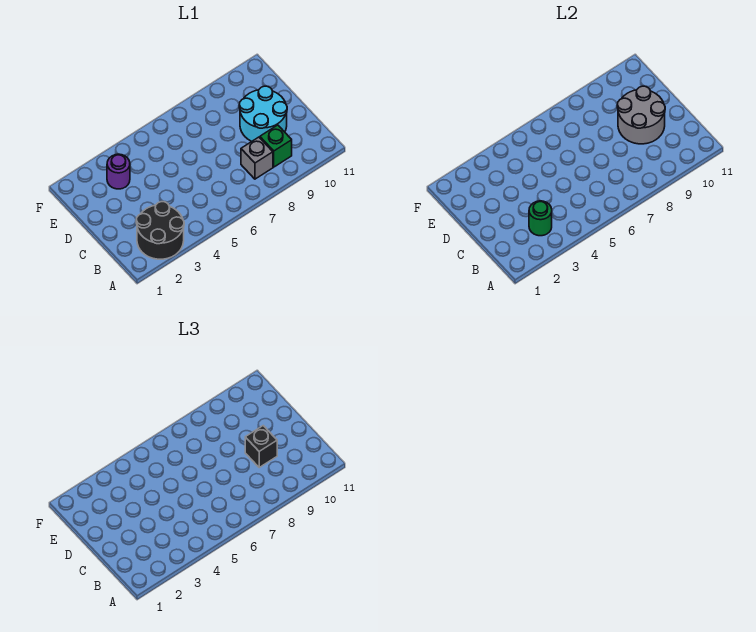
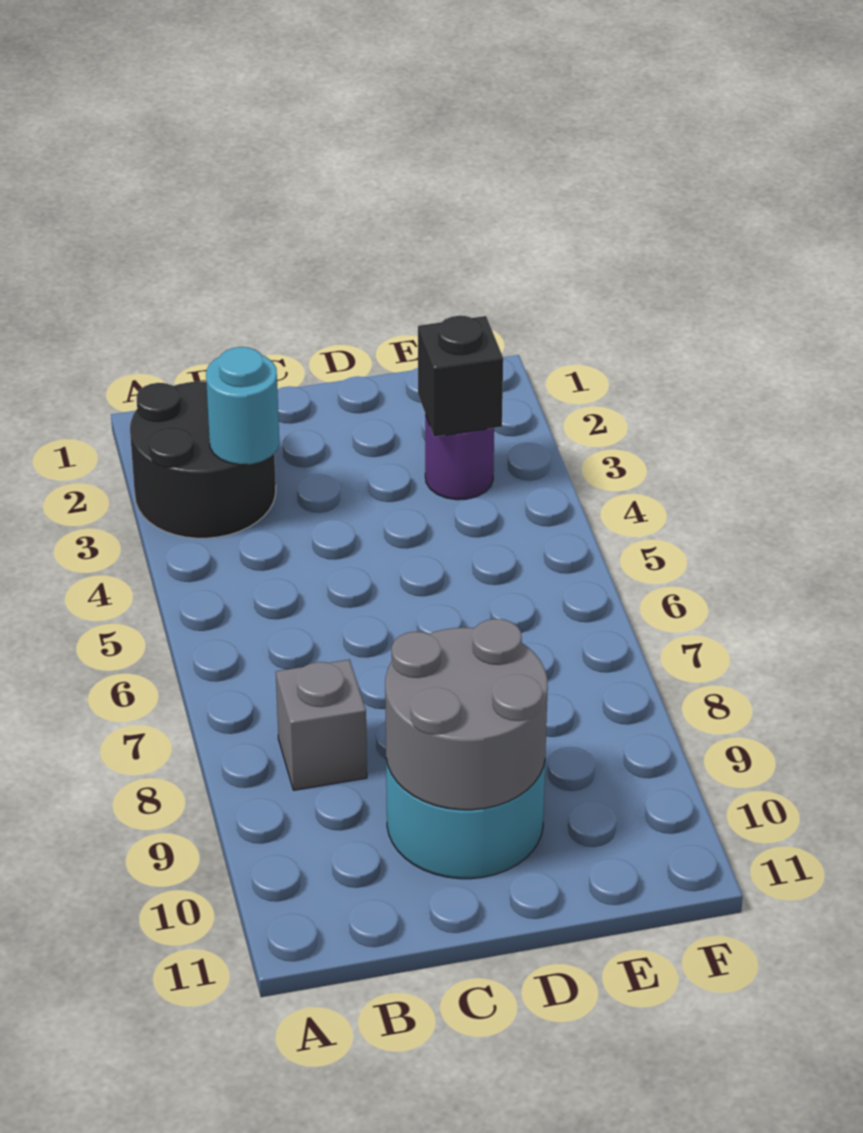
green 1x1 round brick [529,201,552,236] -> cyan 1x1 round brick [206,347,279,465]
green 1x1 brick [260,125,292,167] -> none
black 1x1 brick [245,426,277,467] -> black 1x1 brick moved to [418,316,503,437]

